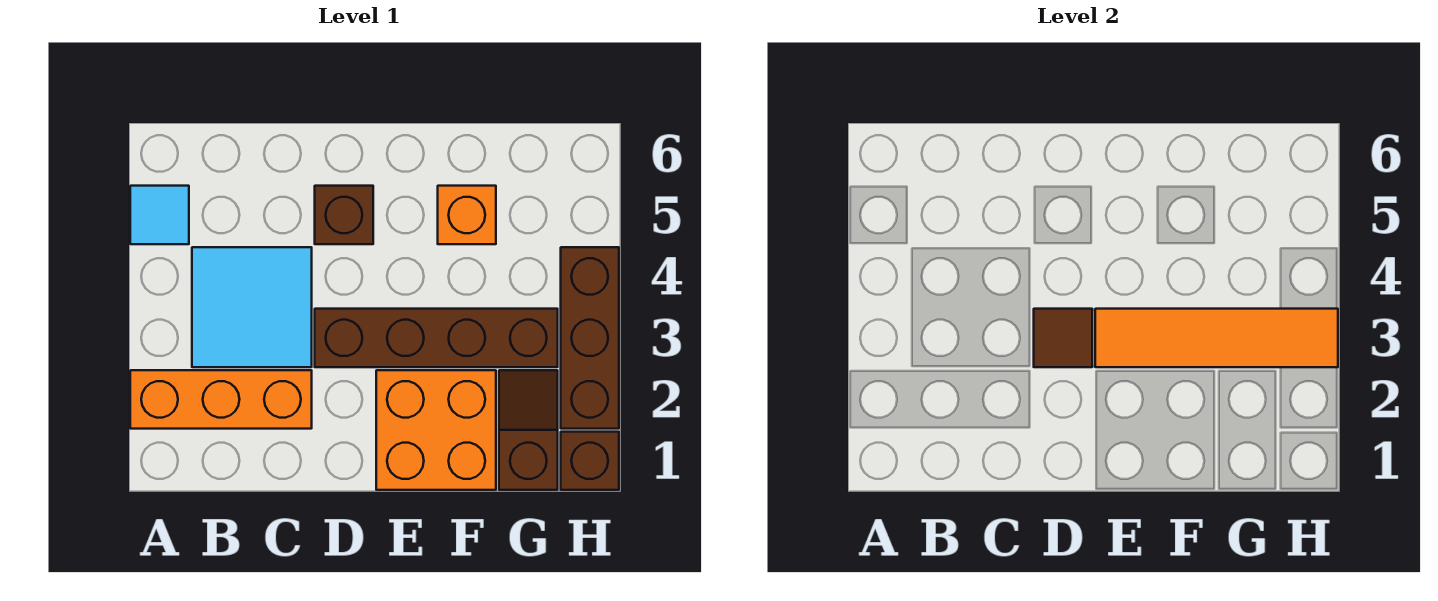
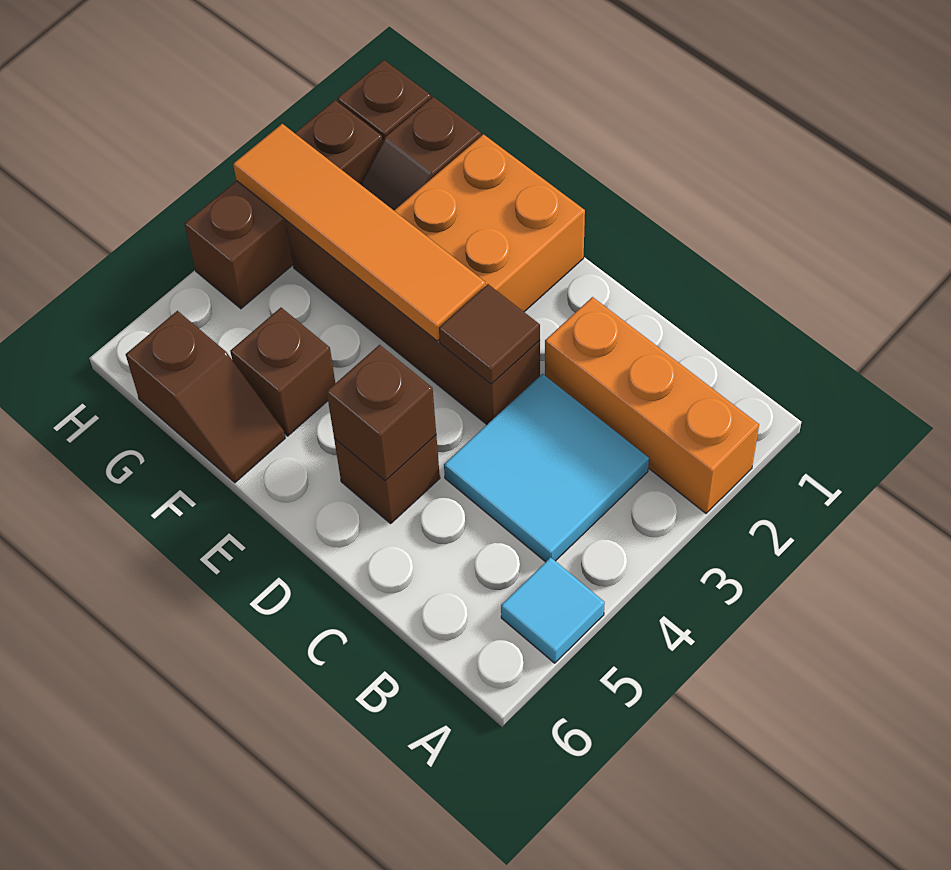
none -> brown 1x1 brick [327,345,436,481]
orange 1x1 brick [438,186,496,244] -> brown 1x1 brick [230,308,335,436]
none -> brown 1x2 slope [126,311,285,483]

